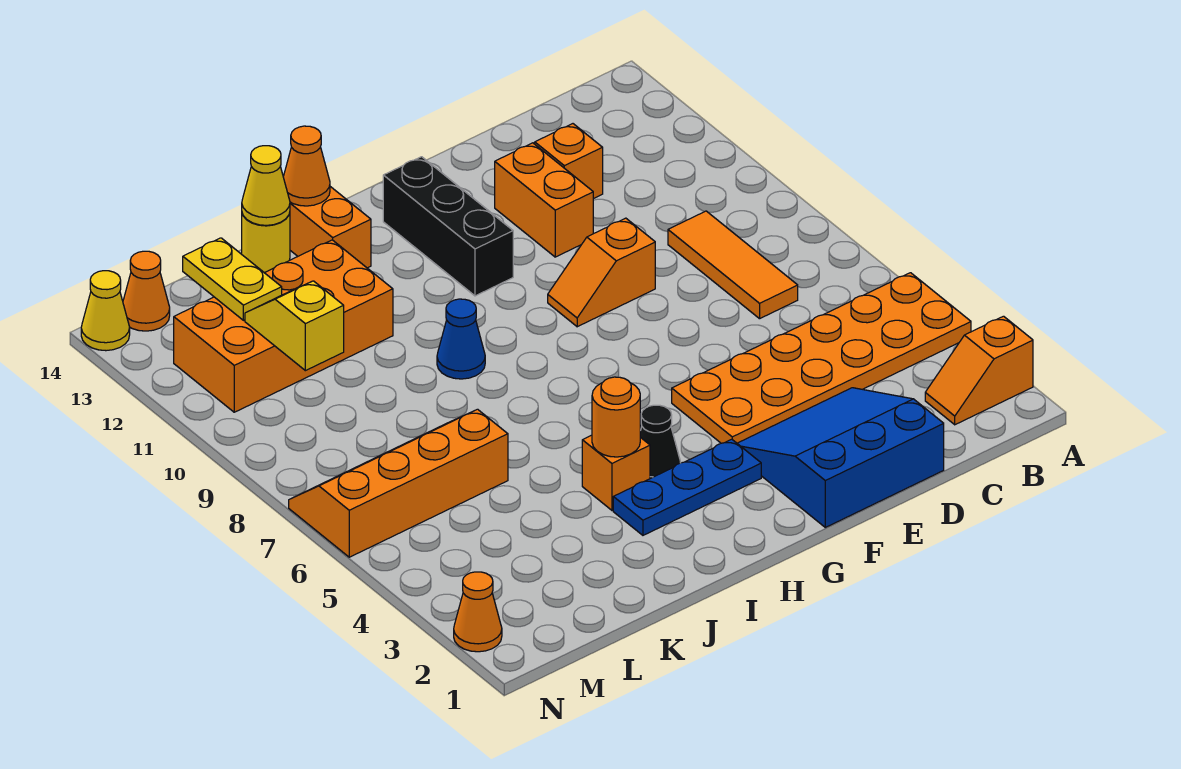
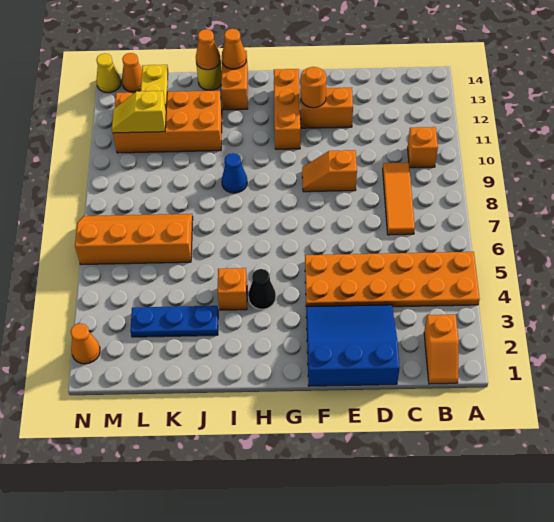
orange 1x2 slope [925,316,1033,425] -> orange 1x2 slope turned to [424,315,459,384]
orange 1x1 brick [535,124,603,199] -> orange 1x1 brick moved to [408,127,438,168]
orange 1x2 brick [495,143,593,257] -> orange 1x2 brick turned to [300,88,353,128]
blue 1x3 plate [613,439,761,535] -> blue 1x3 plate moved to [130,306,218,337]
black 1x3 brick [383,157,513,296] -> orange 1x3 brick [274,69,300,149]
orange 1x1 round brick [592,377,640,457] -> orange 1x1 round brick moved to [300,67,326,108]
yellow 1x1 cone [242,146,290,225] -> orange 1x1 cone [196,29,221,70]
yellow 1x2 slope [245,281,344,371] -> yellow 1x2 slope turned to [112,91,166,133]

